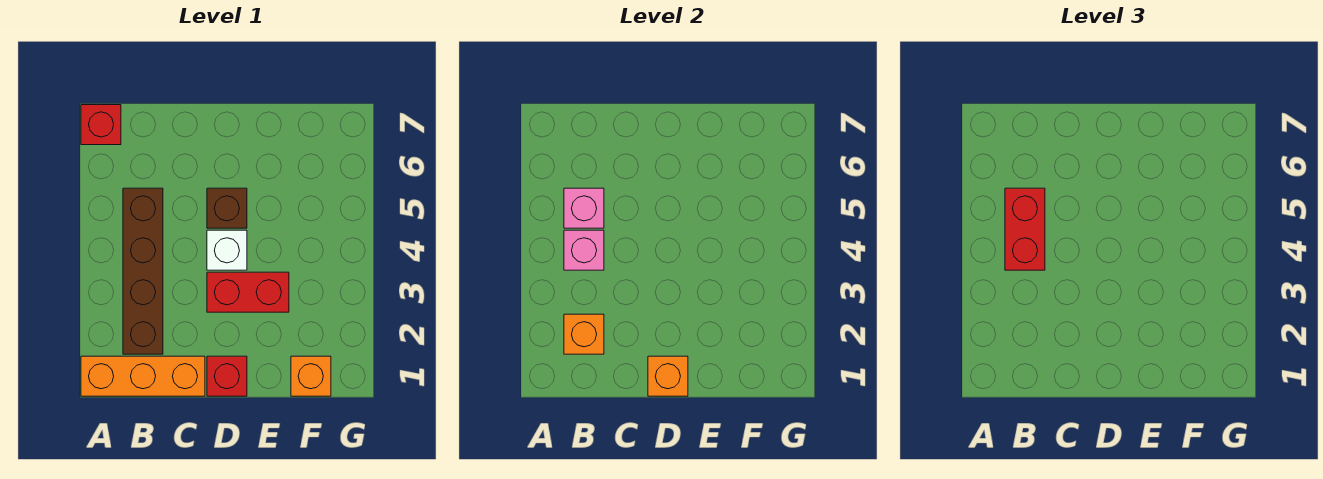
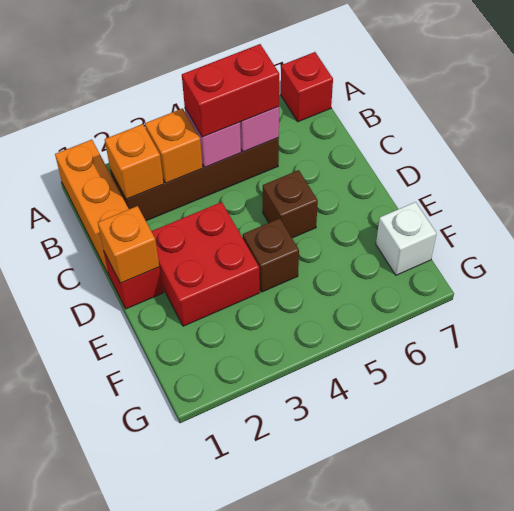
red 1x2 brick [207,272,289,312] -> red 2x2 brick [151,202,260,326]
white 1x1 brick [207,230,247,270] -> white 1x1 brick moved to [376,202,437,275]
none -> brown 1x1 brick [243,218,299,292]
orange 1x1 brick [291,356,331,396] -> orange 1x1 brick moved to [145,108,203,183]

